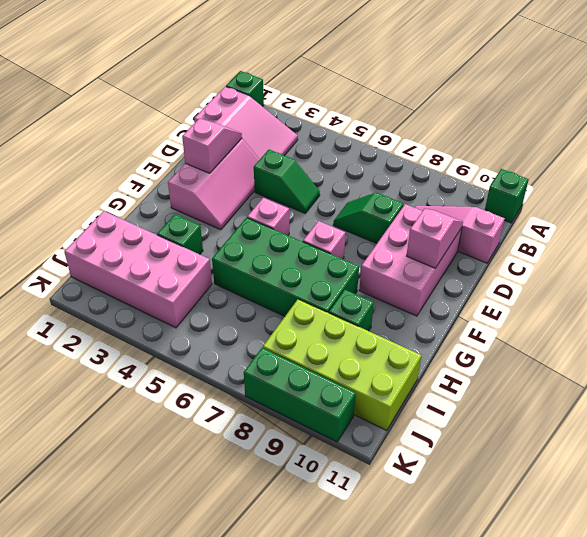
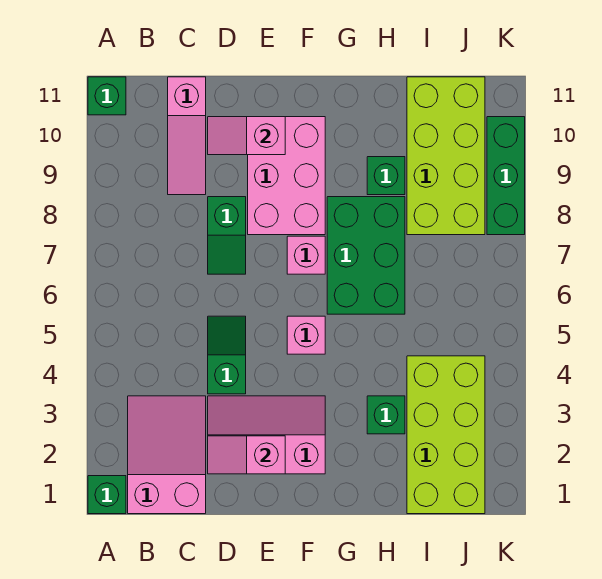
pink 2x3 brick [359,204,462,316] -> pink 2x3 brick turned to [248,117,325,235]
green 2x4 brick [212,218,359,316] -> green 2x3 brick [327,197,405,314]
pink 2x4 brick [65,211,212,328] -> lime 2x4 brick [407,356,485,514]

